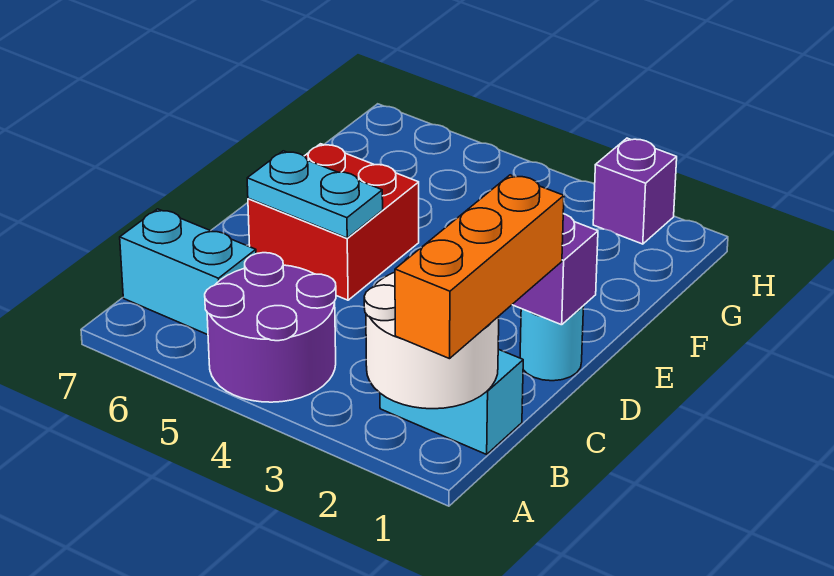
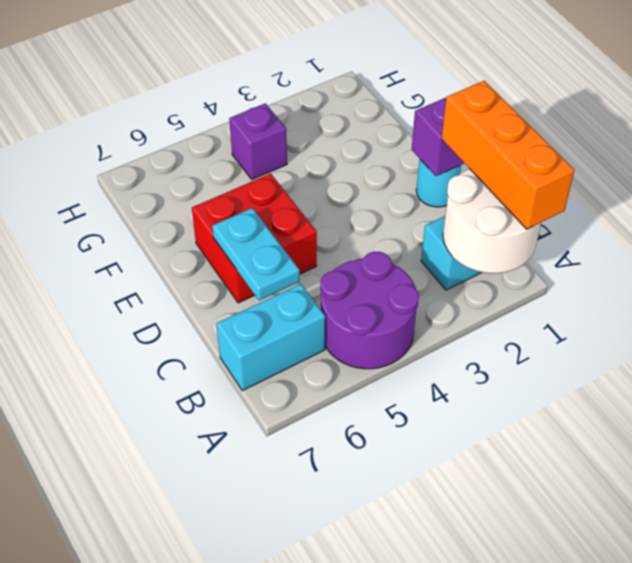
cyan 1x2 plate [247,151,383,238] -> cyan 1x2 plate turned to [212,208,300,301]
purple 1x1 brick [593,138,677,244] -> purple 1x1 brick moved to [229,103,287,180]

